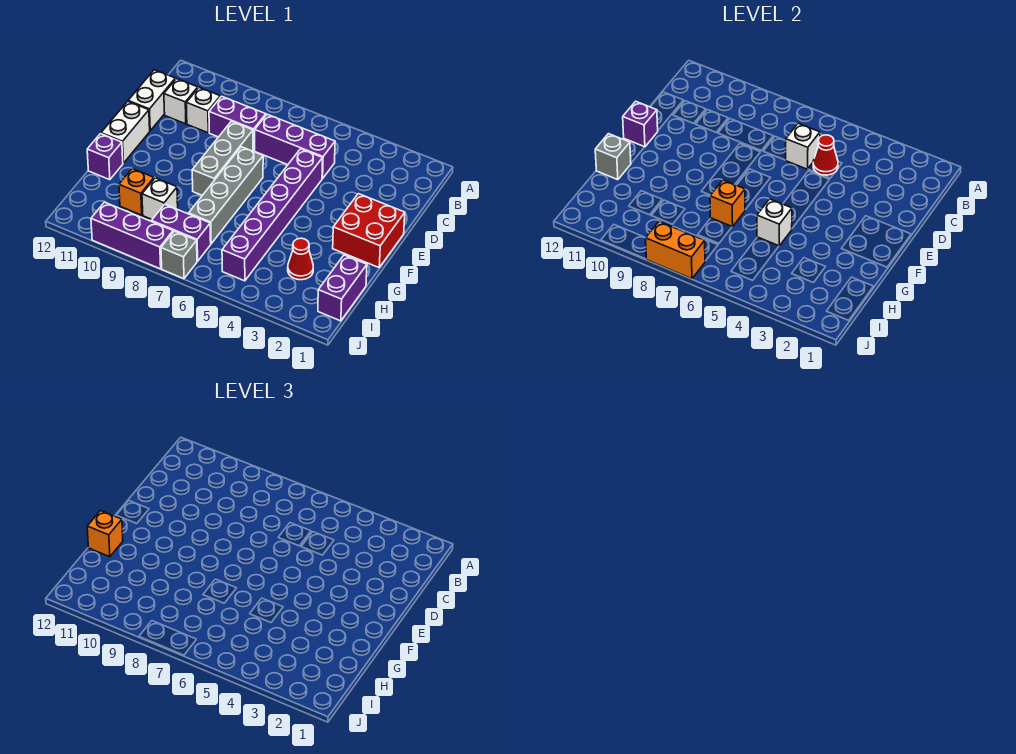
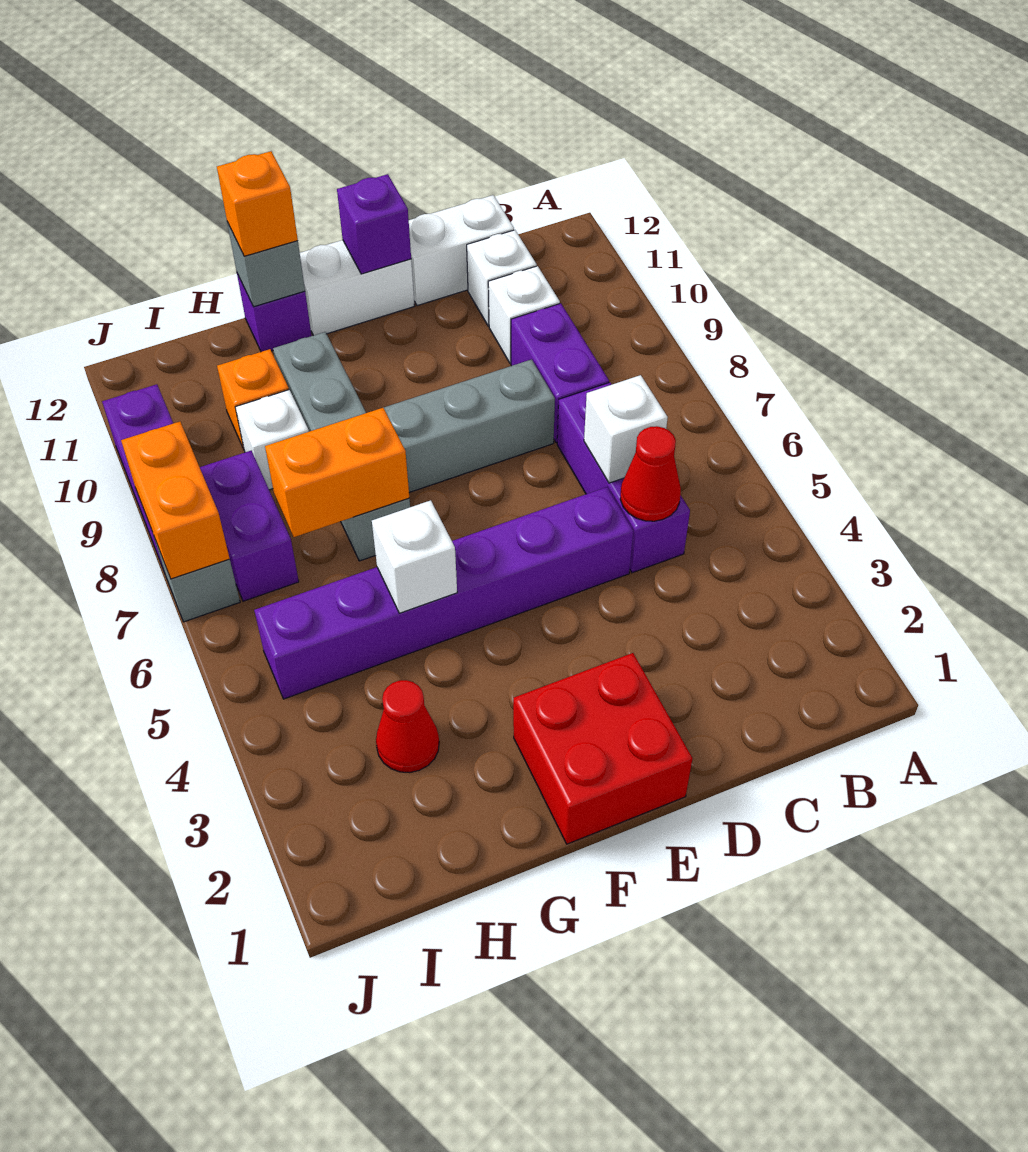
grey 1x4 brick [189,147,263,244] -> grey 1x4 brick turned to [273,332,410,561]
orange 1x1 brick [710,180,745,227] -> orange 1x2 brick [265,408,409,537]
purple 1x2 brick [318,255,367,321] -> none

